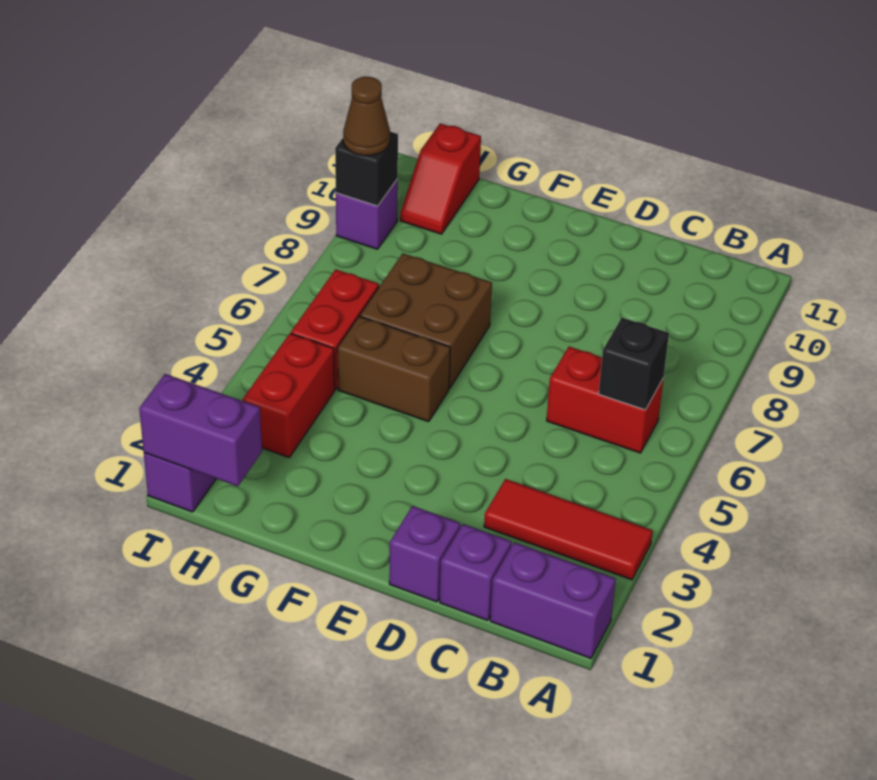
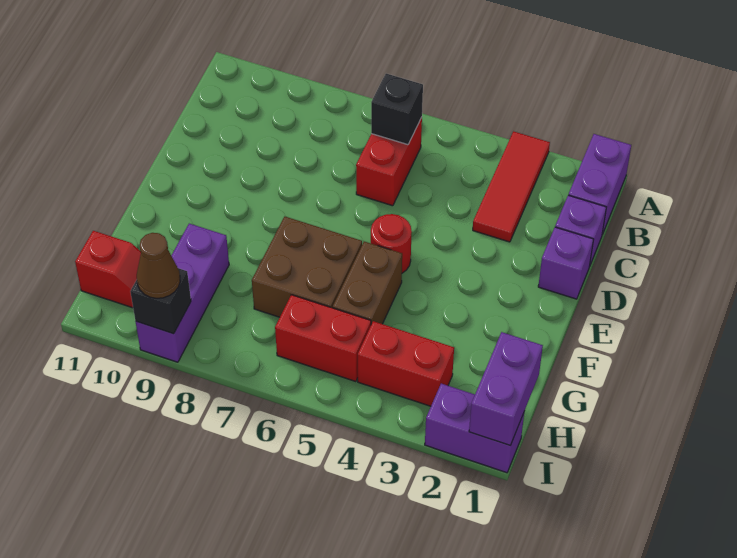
none -> red 1x1 round brick [371,214,412,273]
purple 1x1 brick [336,179,398,249] -> purple 1x3 brick [136,224,229,362]

